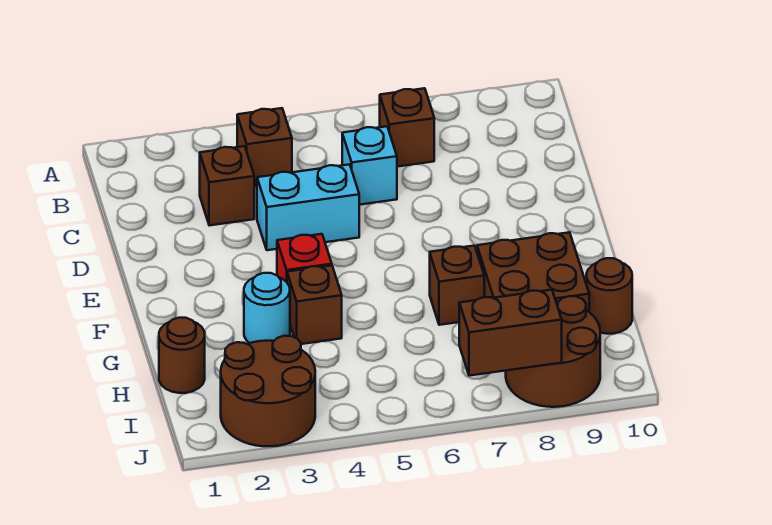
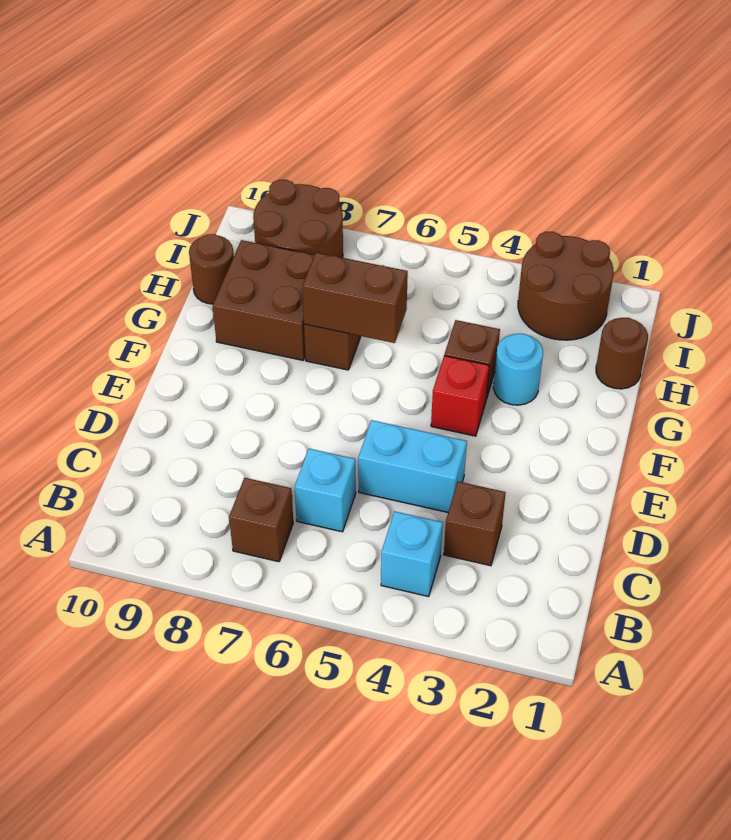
brown 1x1 brick [237,108,292,186] -> cyan 1x1 brick [381,511,443,597]
brown 1x2 brick [459,290,562,376] -> brown 1x2 brick moved to [302,253,408,343]

